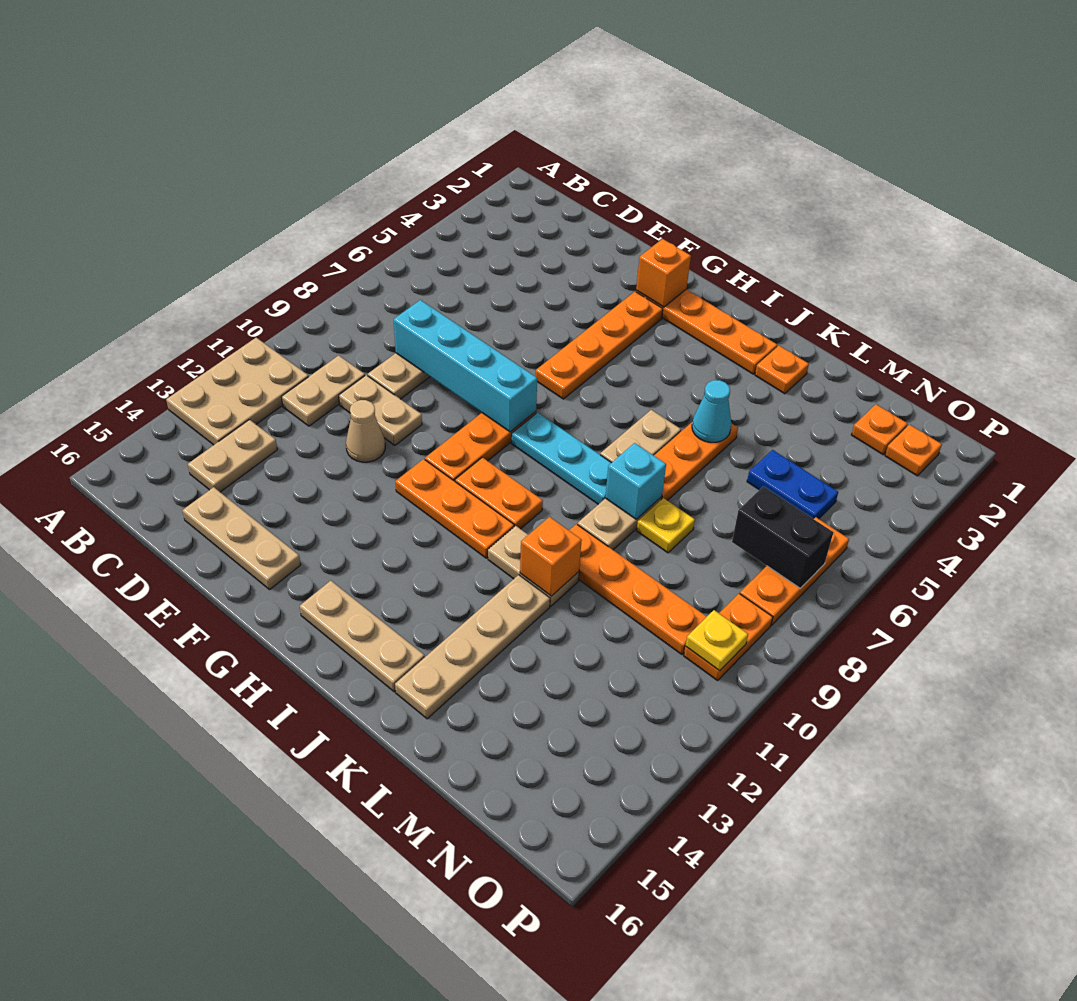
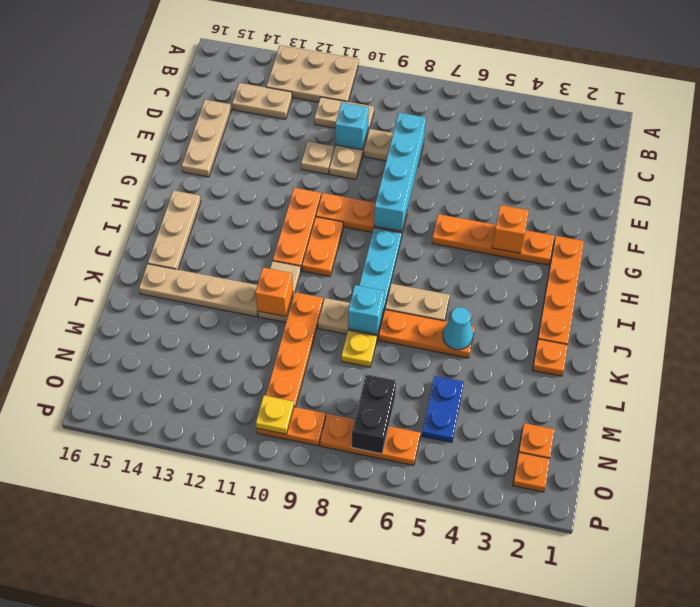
none -> cyan 1x1 brick [335,103,369,150]
tan 1x1 cone [346,400,385,462] -> tan 1x1 plate [301,141,334,174]
orange 1x1 brick [636,239,691,307] -> orange 1x1 brick moved to [492,205,529,253]

